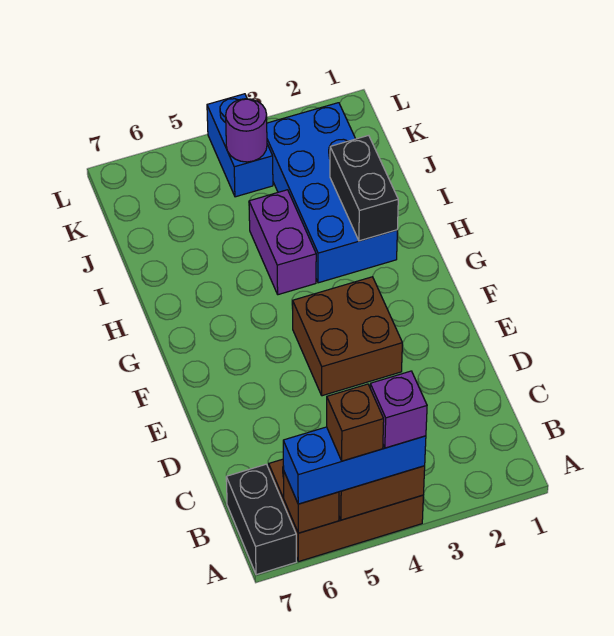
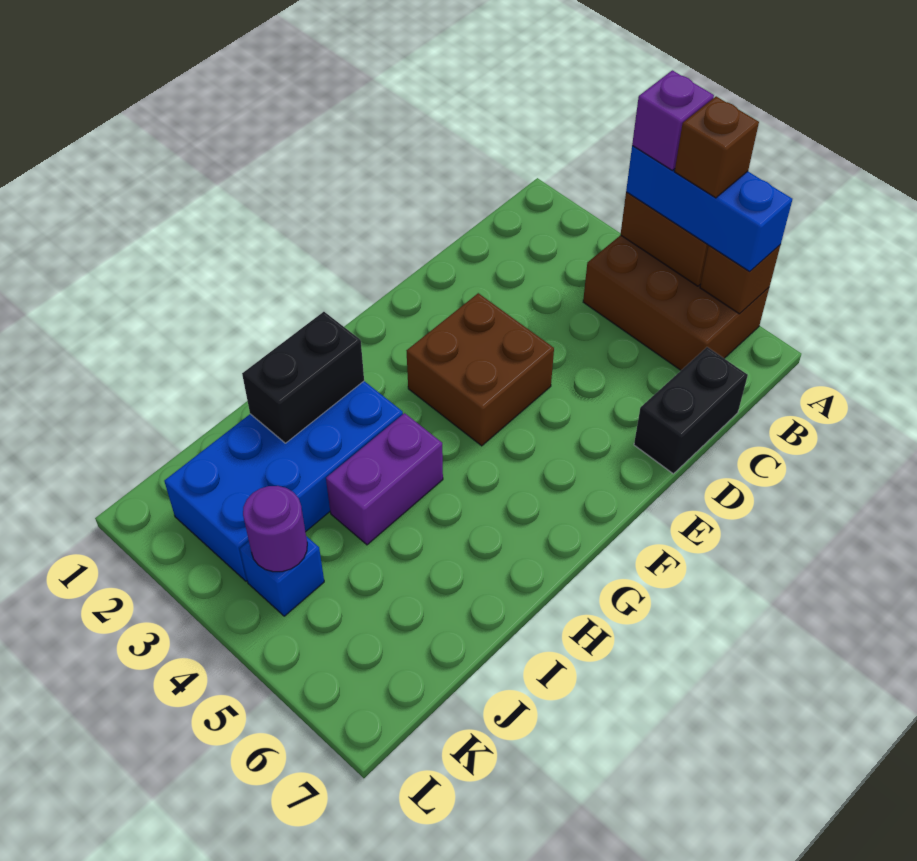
black 1x2 brick [226,464,296,575] -> black 1x2 brick moved to [634,347,748,474]
blue 1x2 brick [207,94,273,197] -> blue 1x1 brick [240,536,324,616]

